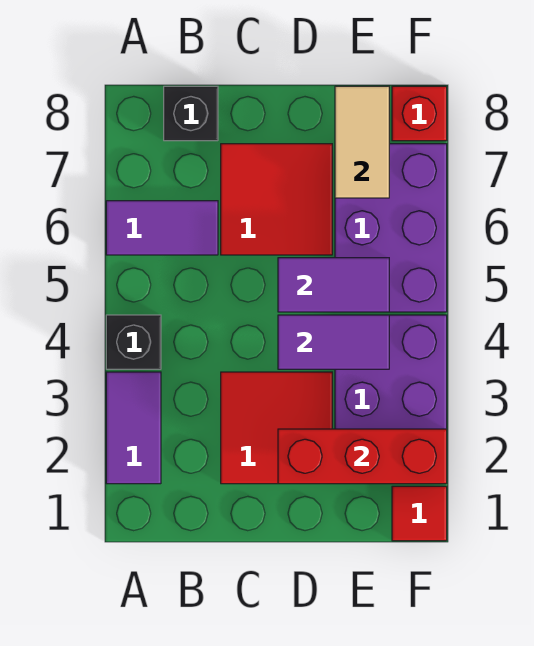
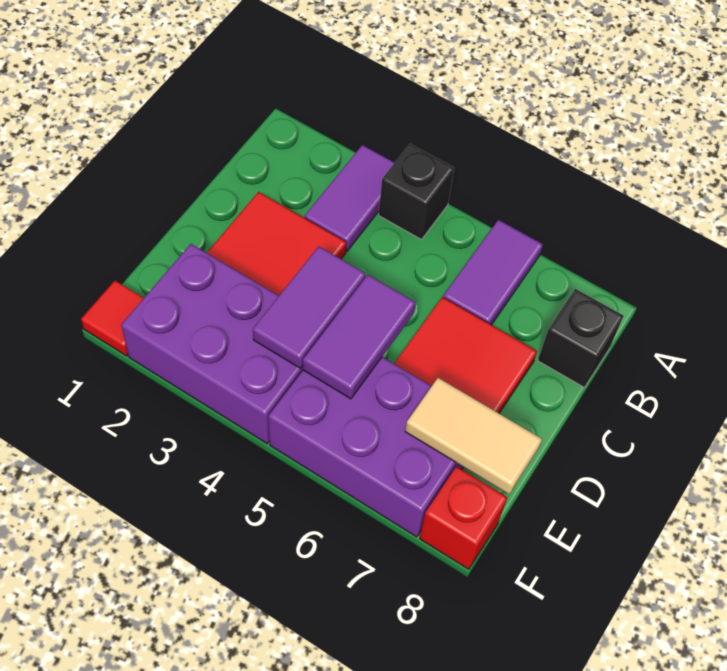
purple 1x2 tile [106,372,161,484] -> purple 1x2 tile turned to [305,145,394,251]
red 1x3 brick [278,429,447,484] -> none

